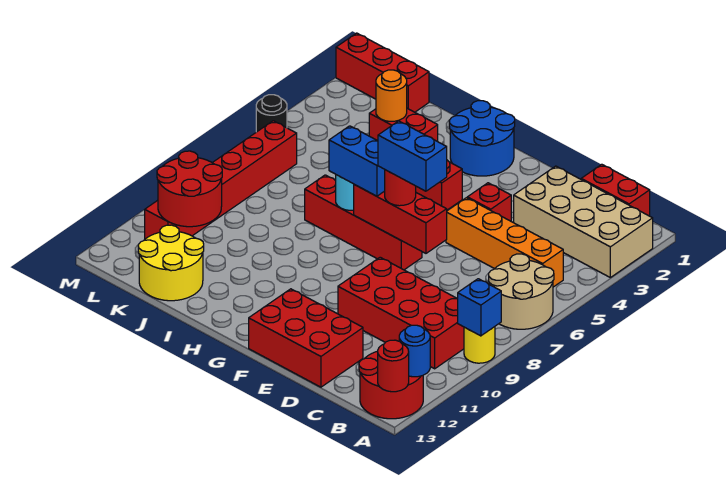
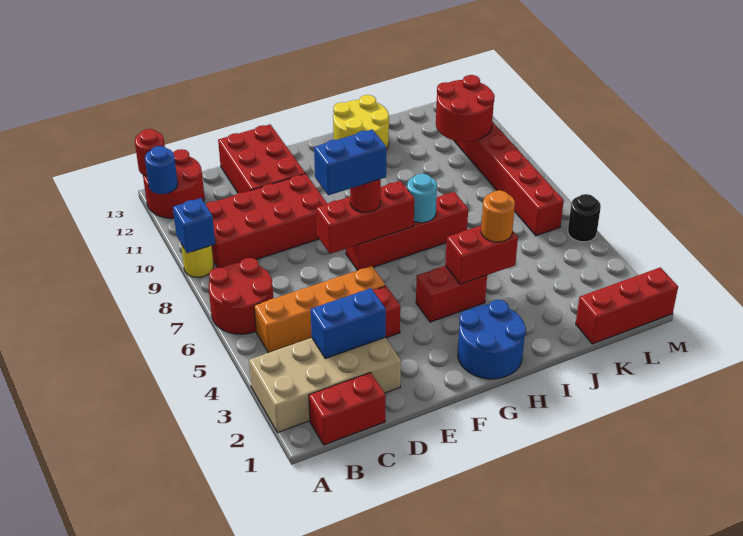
tan 2x2 round brick [489,254,554,329] -> red 2x2 round brick [209,258,273,334]
red 2x3 brick [249,289,363,387] -> red 2x3 brick turned to [218,124,305,193]
blue 1x2 brick [329,126,385,196] -> blue 1x2 brick moved to [311,288,386,358]
yellow 2x2 round brick [138,225,204,301] -> yellow 2x2 round brick moved to [333,95,389,150]

